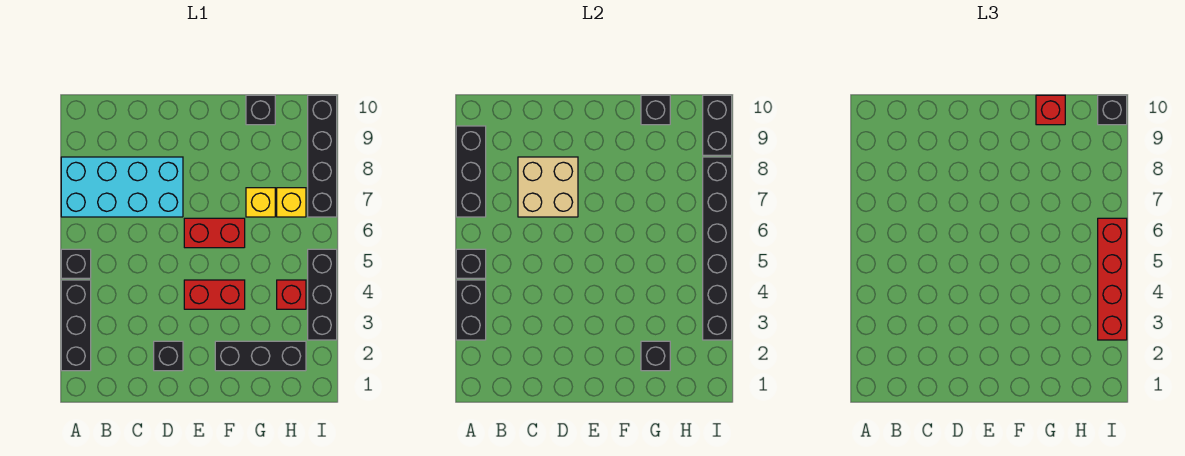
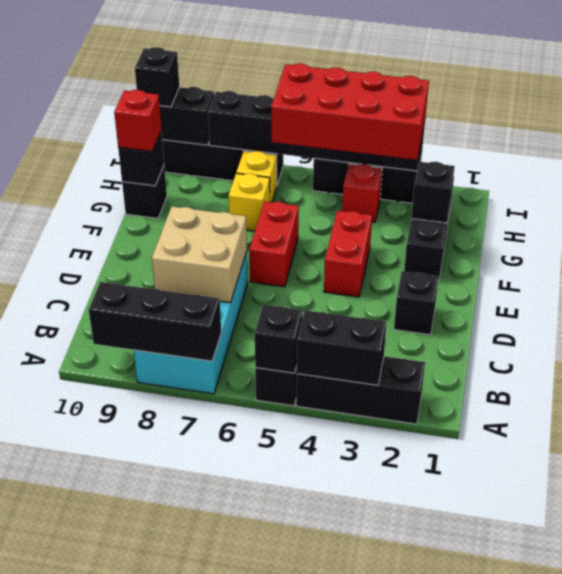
red 1x4 brick [1098,218,1127,340] -> red 2x4 brick [271,63,429,160]

